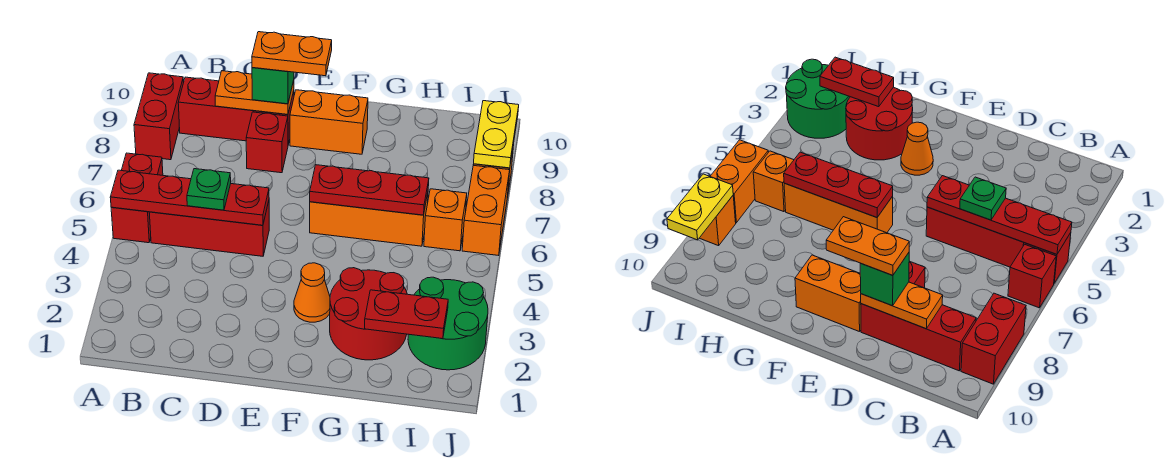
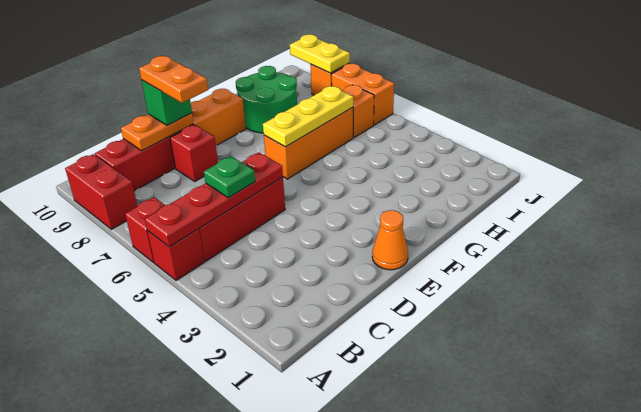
orange 1x2 plate [252,32,332,76] -> orange 1x2 plate turned to [139,56,208,103]
orange 1x1 cone [294,263,330,322] -> orange 1x1 cone moved to [372,210,408,270]
red 1x3 plate [310,165,429,215] -> yellow 1x3 plate [263,86,353,147]
red 2x2 round brick [330,268,407,360] -> none
red 1x2 plate [365,290,448,339] -> none
green 2x2 round brick [408,277,488,370] -> green 2x2 round brick moved to [236,66,297,133]

